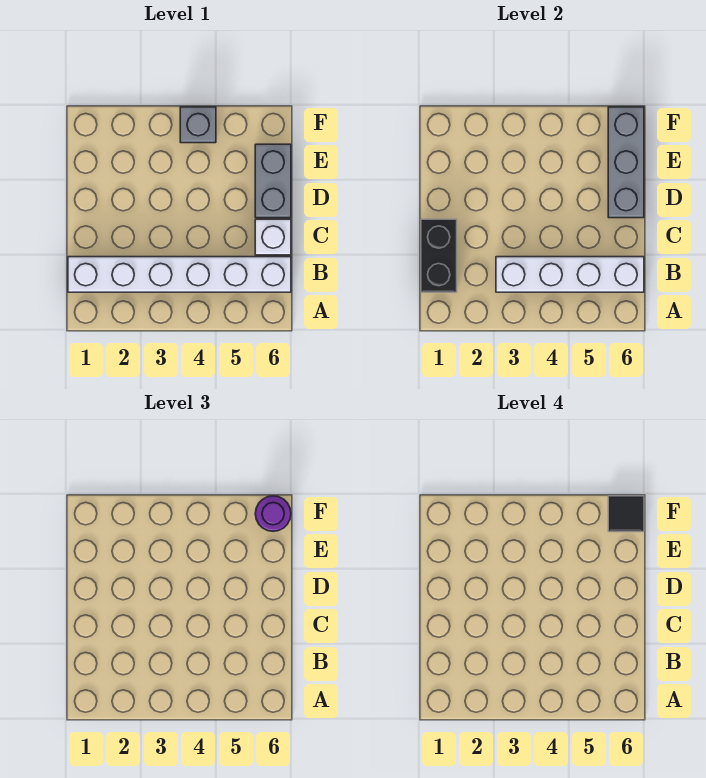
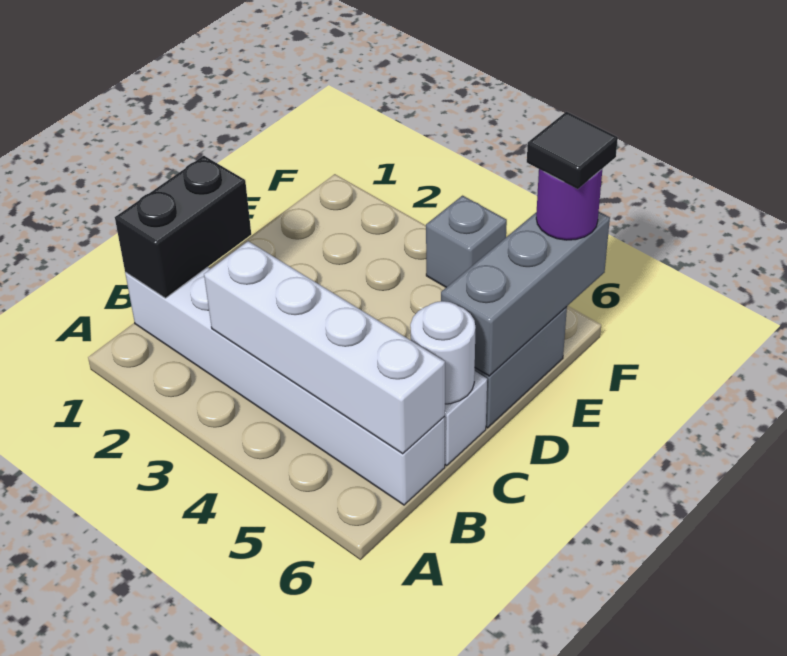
none -> white 1x1 round brick [410,301,476,404]

